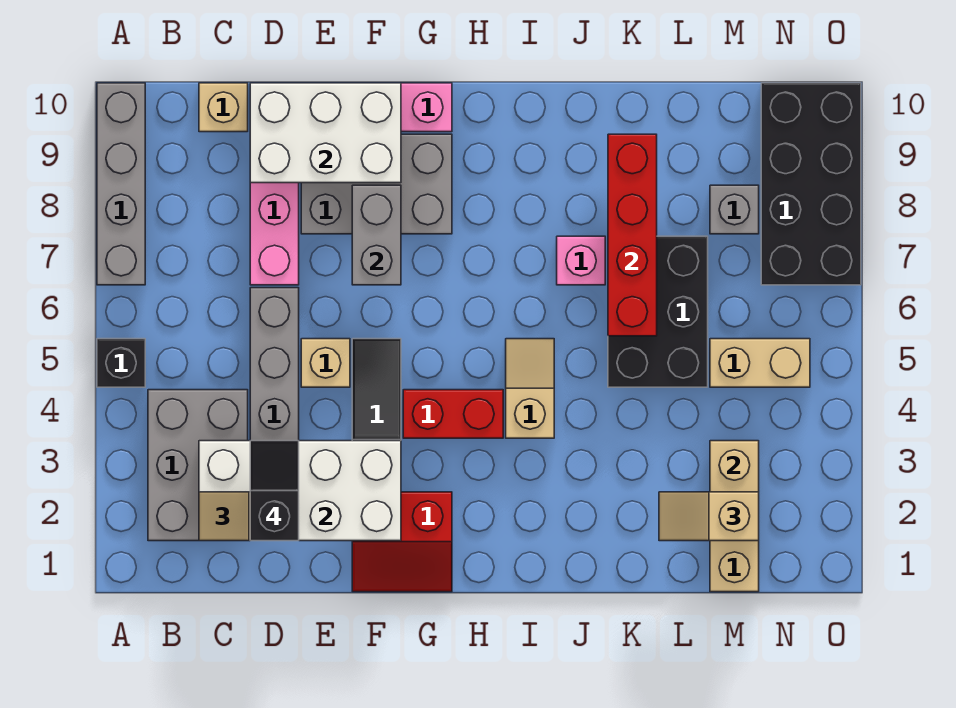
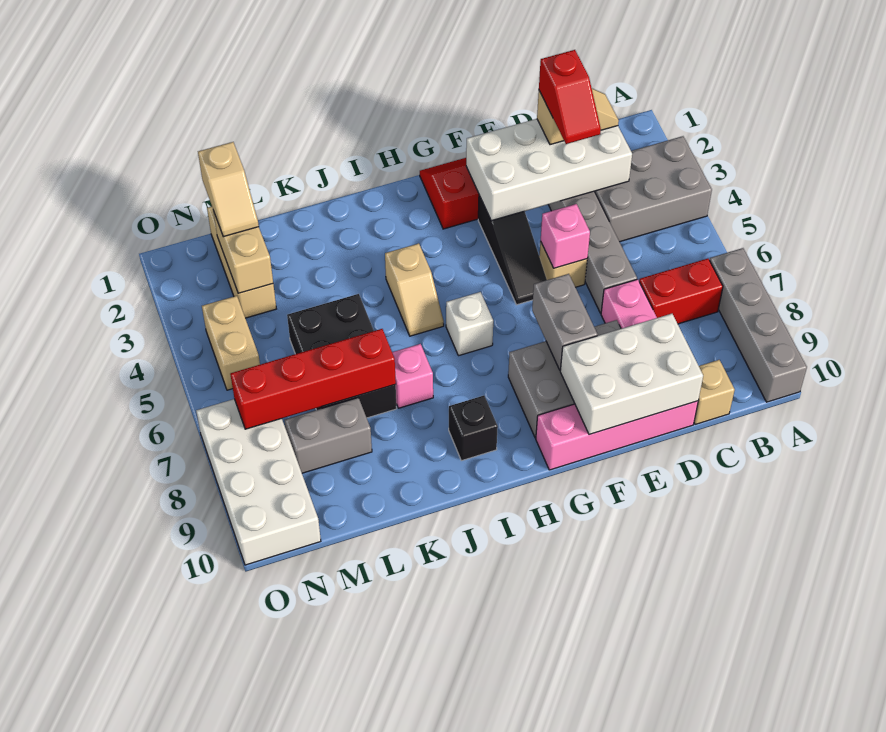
black 1x1 brick [97,339,145,387] -> black 1x1 brick moved to [449,395,498,461]
grey 2x3 brick [148,390,248,541] -> grey 2x3 brick turned to [594,136,712,242]
black 1x2 slope [250,441,299,541] -> red 1x2 slope [539,50,601,144]
none -> pink 1x1 brick [541,204,590,268]
red 1x2 brick [403,390,503,438] -> red 1x2 brick moved to [639,259,723,324]
none -> white 1x1 brick [446,292,493,356]
red 1x4 brick [608,134,657,336] -> red 1x4 brick turned to [230,329,396,429]
tan 1x2 slope [659,492,759,541] -> tan 1x2 slope turned to [198,142,259,237]
tan 1x2 brick [710,339,810,387] -> tan 1x2 brick turned to [202,296,260,390]
grey 1x1 brick [710,185,759,234] -> grey 1x2 brick [284,398,372,473]
black 2x4 brick [761,83,861,285] -> white 2x4 brick [196,399,321,565]

